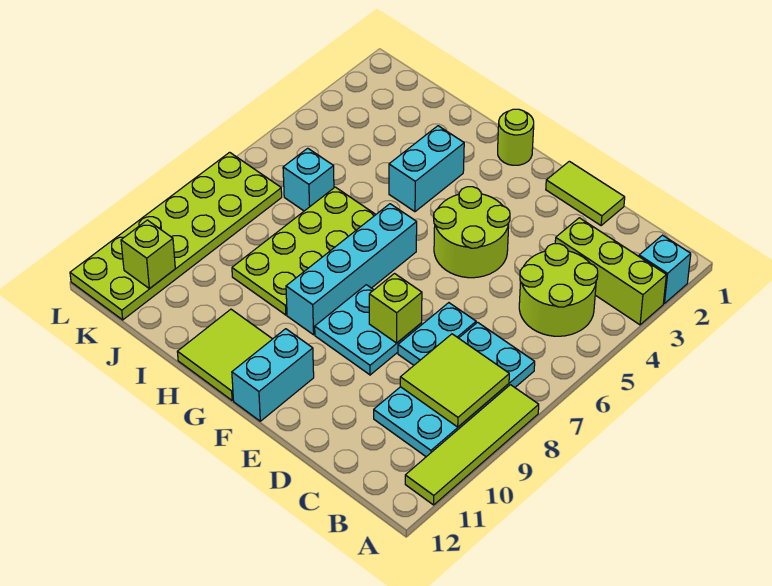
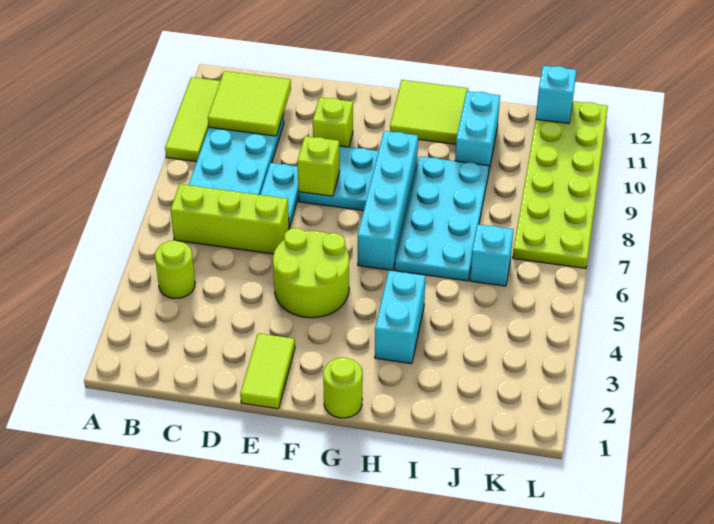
cyan 1x1 brick [639,235,691,304] -> cyan 1x1 brick moved to [536,66,577,124]
lime 1x3 brick [555,218,666,325] -> lime 1x3 brick moved to [171,184,289,254]
lime 1x4 tile [405,385,539,505] -> lime 1x3 tile [165,77,220,162]
lime 2x2 round brick [519,244,598,336] -> lime 1x1 round brick [155,240,195,298]
lime 2x2 tile [400,334,509,427] -> lime 2x2 tile moved to [208,71,291,136]
lime 1x2 tile [546,161,625,226] -> lime 1x2 tile turned to [240,333,295,409]
cyan 1x2 brick [232,329,314,421] -> cyan 1x2 brick moved to [455,91,500,174]
lime 2x4 plate [232,187,376,315] -> cyan 2x4 plate [395,156,489,281]
lime 1x1 brick [121,220,175,289] -> lime 1x1 brick moved to [313,97,353,147]

